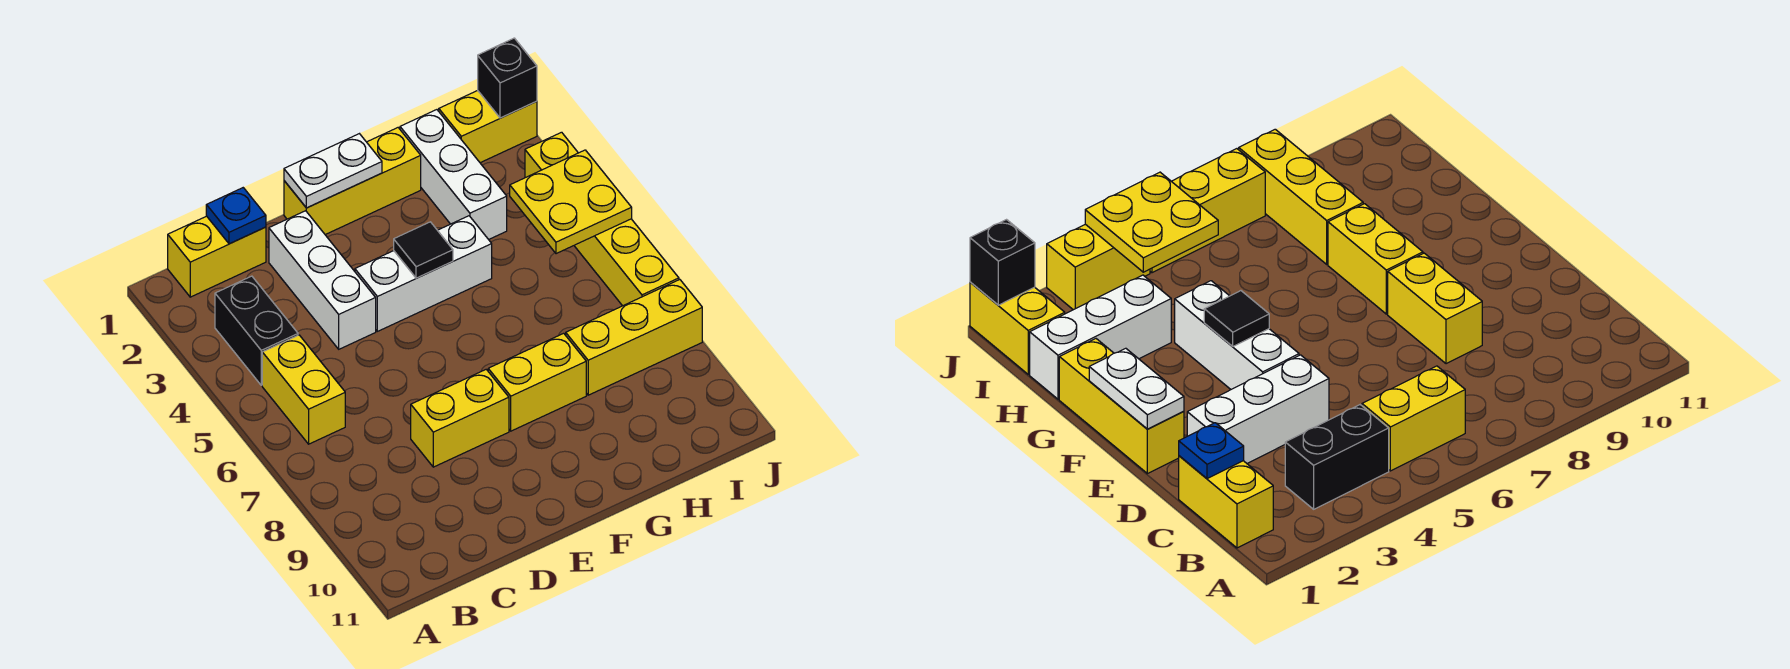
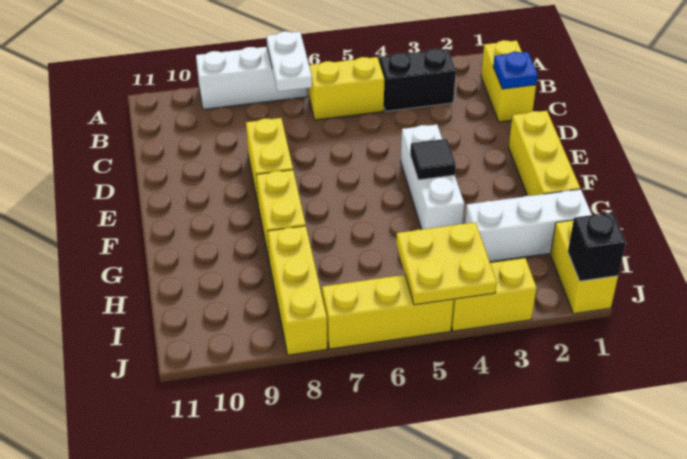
white 1x3 brick [269,211,376,349] -> white 1x3 brick moved to [196,47,307,109]
white 1x2 plate [284,134,382,208] -> white 1x2 plate moved to [267,31,312,91]

